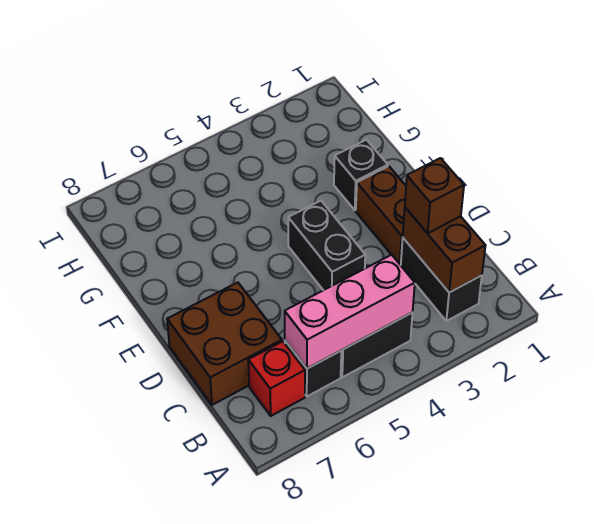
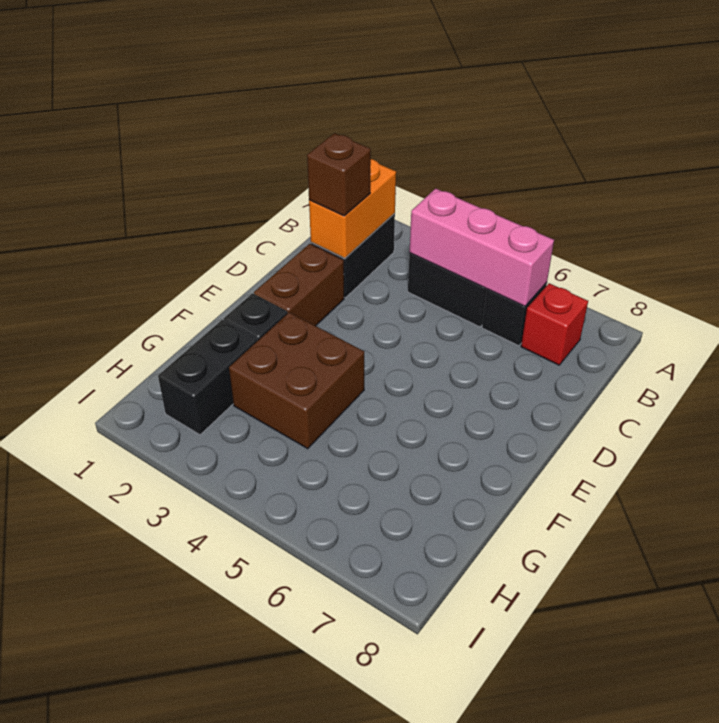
brown 1x2 brick [403,207,485,292] -> orange 1x2 brick [309,159,396,259]
brown 2x2 brick [167,282,282,405] -> brown 2x2 brick moved to [229,312,364,449]
black 1x2 brick [288,201,365,290] -> black 1x2 brick moved to [158,320,257,435]

